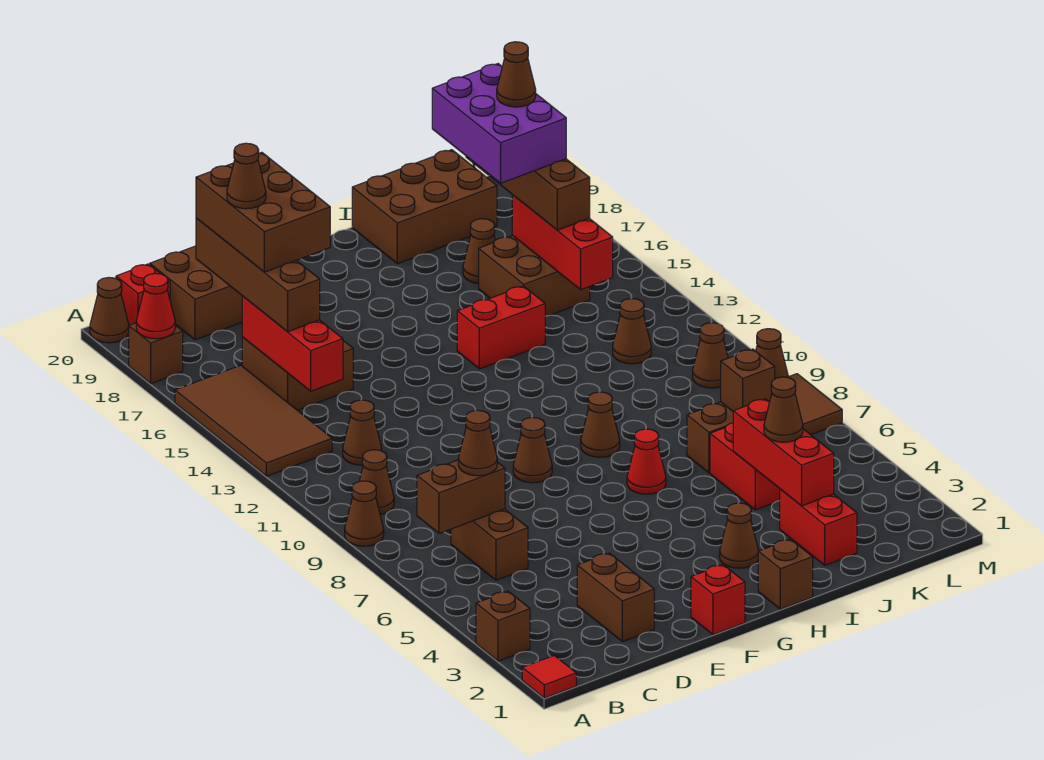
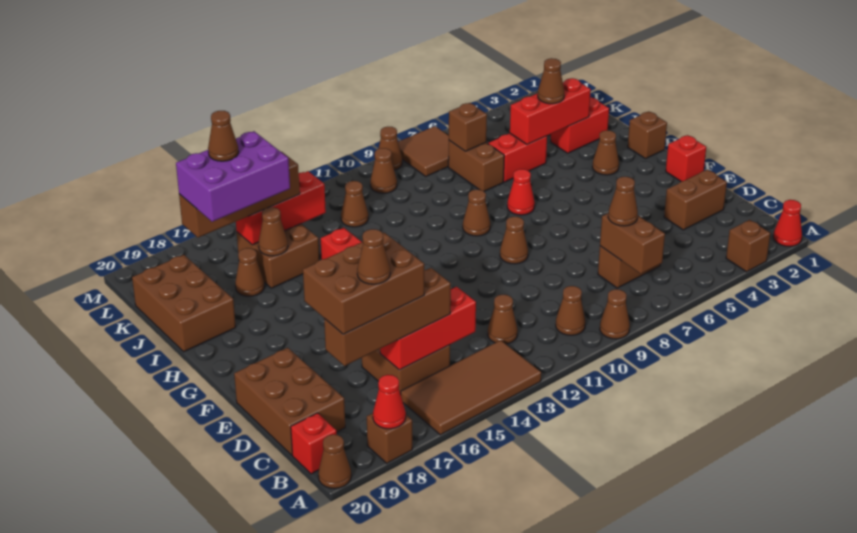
red 1x1 tile [522,655,576,698] -> red 1x1 cone [773,200,802,246]
none -> brown 1x1 cone [259,207,288,256]

